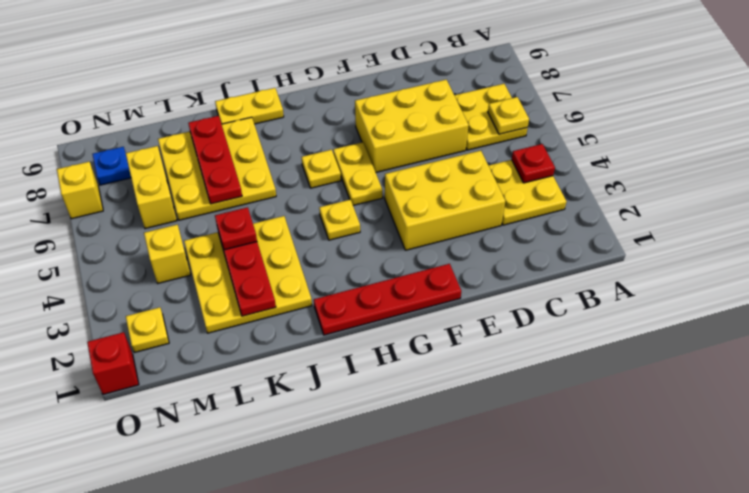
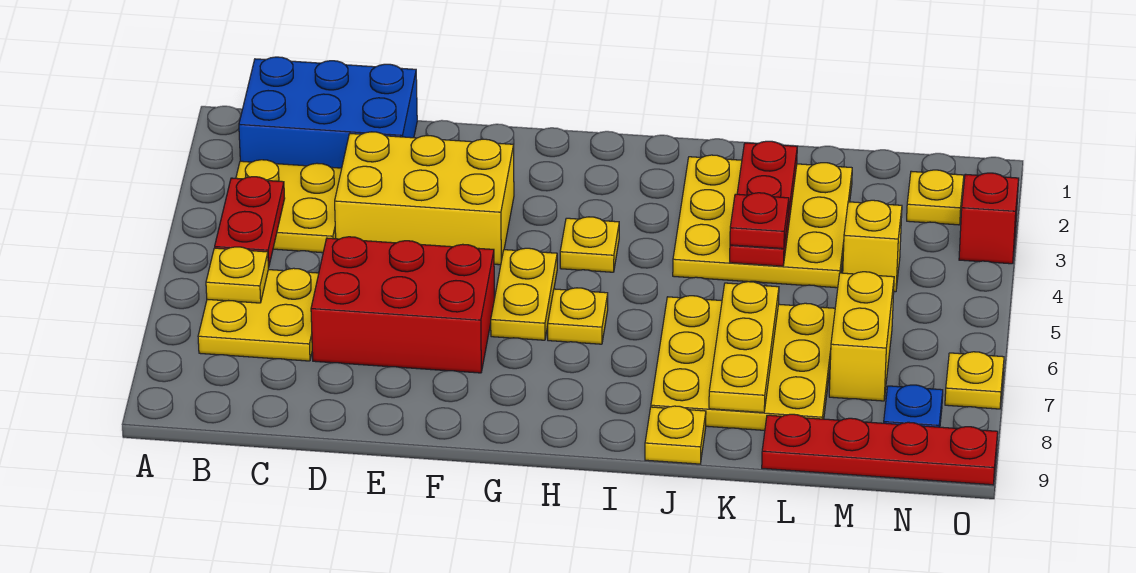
none -> blue 2x3 brick [239,57,417,168]
red 1x1 plate [512,144,555,183] -> red 1x2 plate [215,177,285,267]
yellow 2x3 brick [355,80,469,172] -> red 2x3 brick [311,237,494,373]
red 1x4 plate [314,264,461,335] -> red 1x4 plate moved to [762,414,998,485]
yellow 1x2 plate [215,88,284,124] -> yellow 1x1 plate [645,406,706,464]
red 1x3 plate [188,116,242,204] -> yellow 1x3 plate [709,282,779,413]
red 1x1 brick [87,332,139,394] -> red 1x1 brick moved to [959,173,1019,264]
yellow 1x1 brick [57,162,103,219] -> yellow 1x1 plate [945,352,1004,409]

